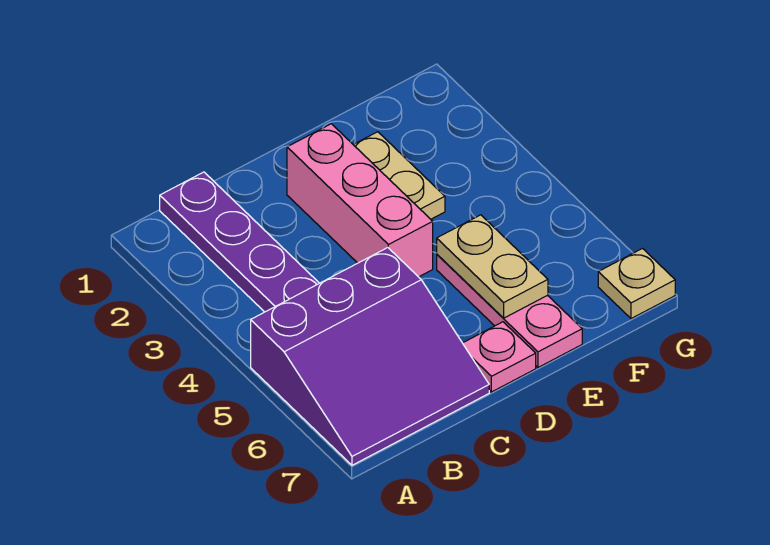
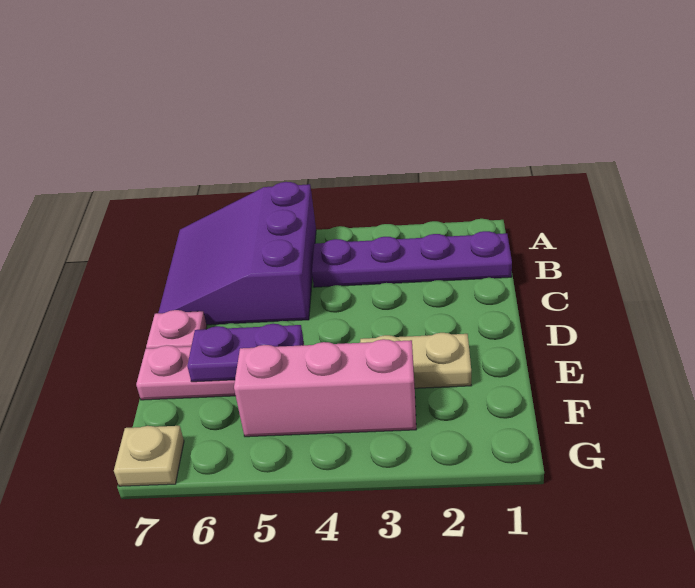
pink 1x3 brick [287,124,433,277] -> pink 1x3 brick moved to [234,339,416,437]
tan 1x2 plate [437,215,548,318] -> purple 1x2 plate [187,324,303,382]

